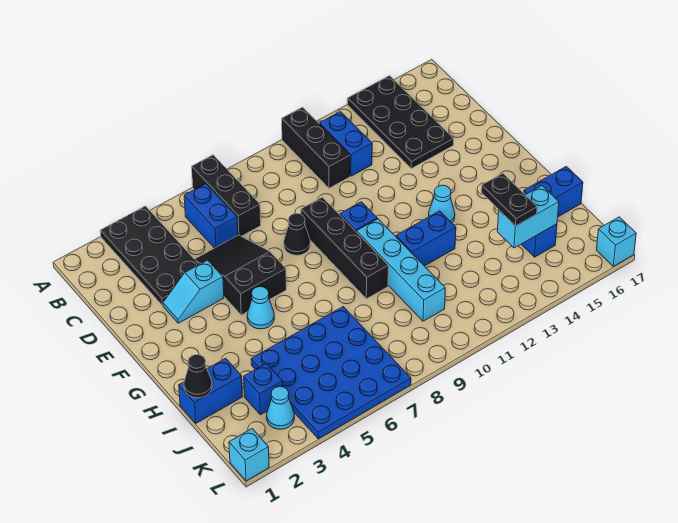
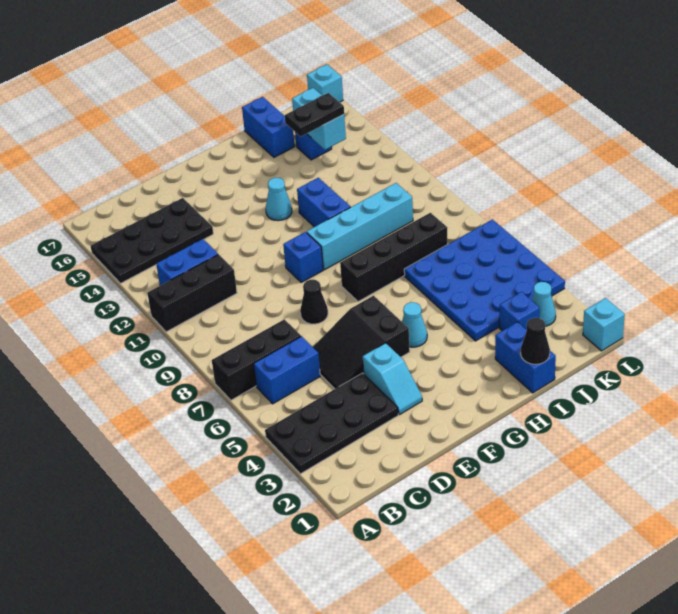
black 1x4 brick [301,197,388,299] -> black 1x4 brick moved to [340,213,447,302]

